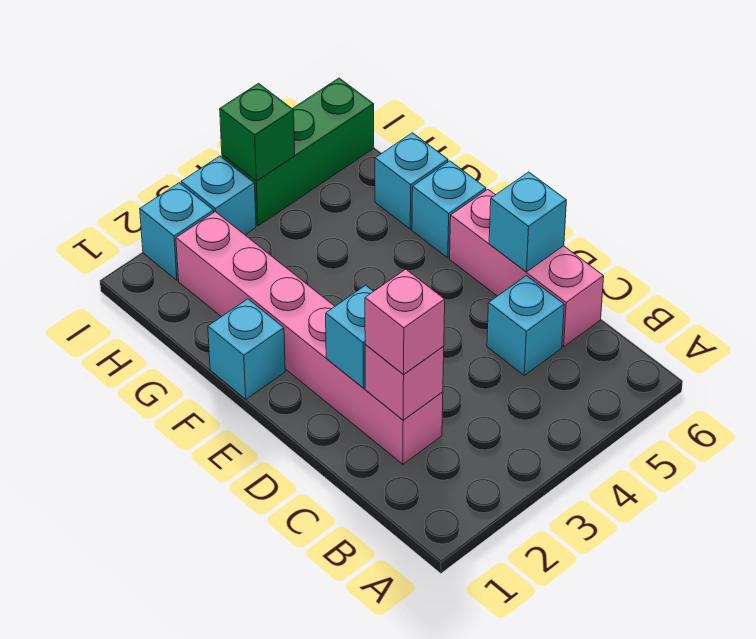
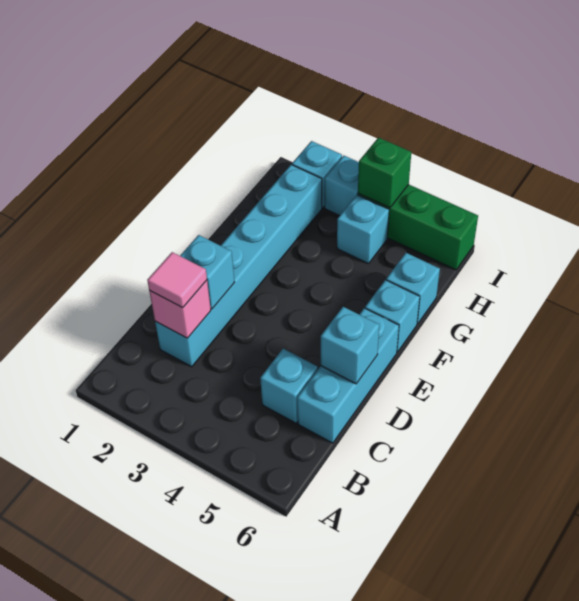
pink 1x6 brick [176,212,443,464] -> cyan 1x6 brick [155,165,322,367]
pink 1x1 brick [365,269,445,374] -> pink 1x1 tile [147,252,207,308]
pink 1x3 brick [450,190,604,347] -> cyan 1x3 brick [297,308,399,443]
cyan 1x1 brick [208,299,285,399] -> cyan 1x1 brick moved to [337,195,389,264]

